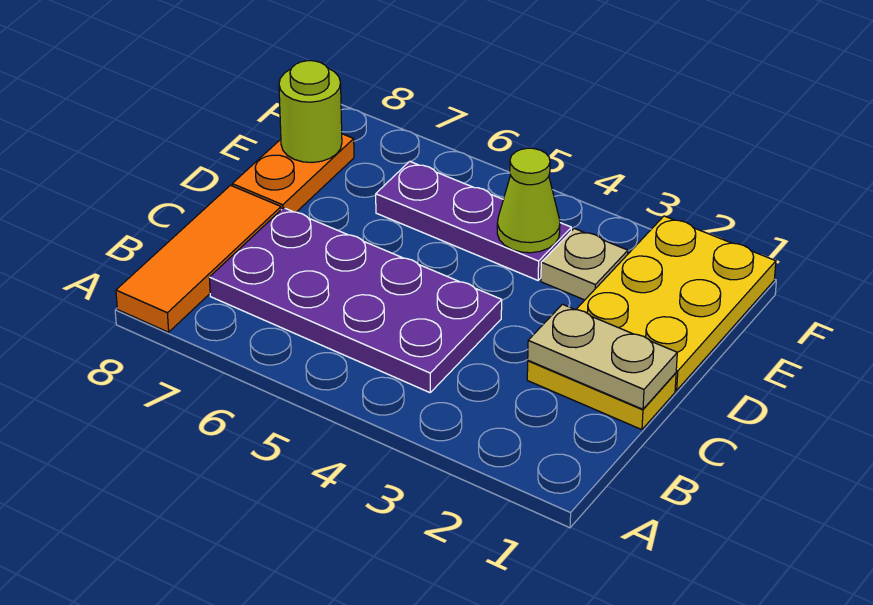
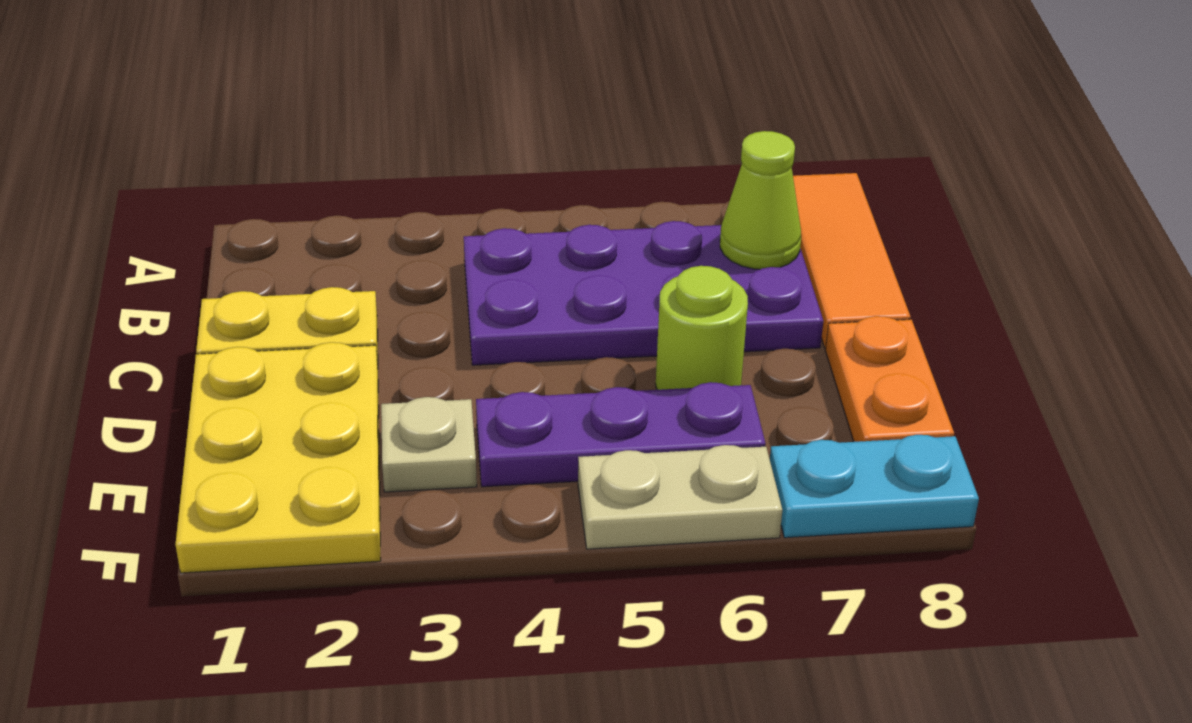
tan 1x2 plate [528,304,677,409] -> tan 1x2 plate moved to [578,445,782,549]
lime 1x1 cone [497,148,560,253] -> lime 1x1 cone moved to [720,131,801,269]
lime 1x1 round brick [279,61,342,163] -> lime 1x1 round brick moved to [656,266,748,390]
none -> cyan 1x2 plate [770,435,979,538]

